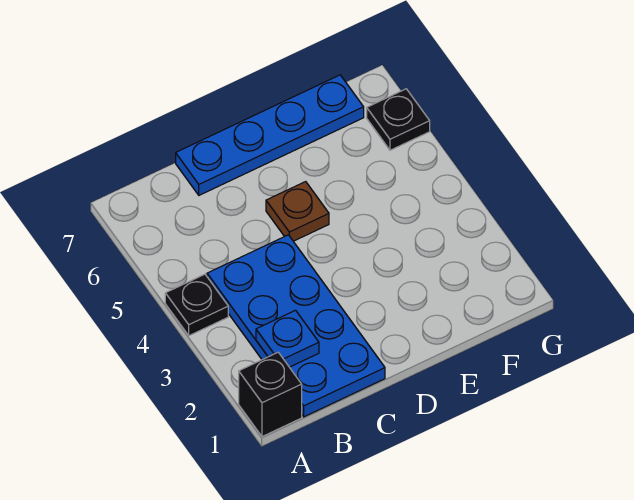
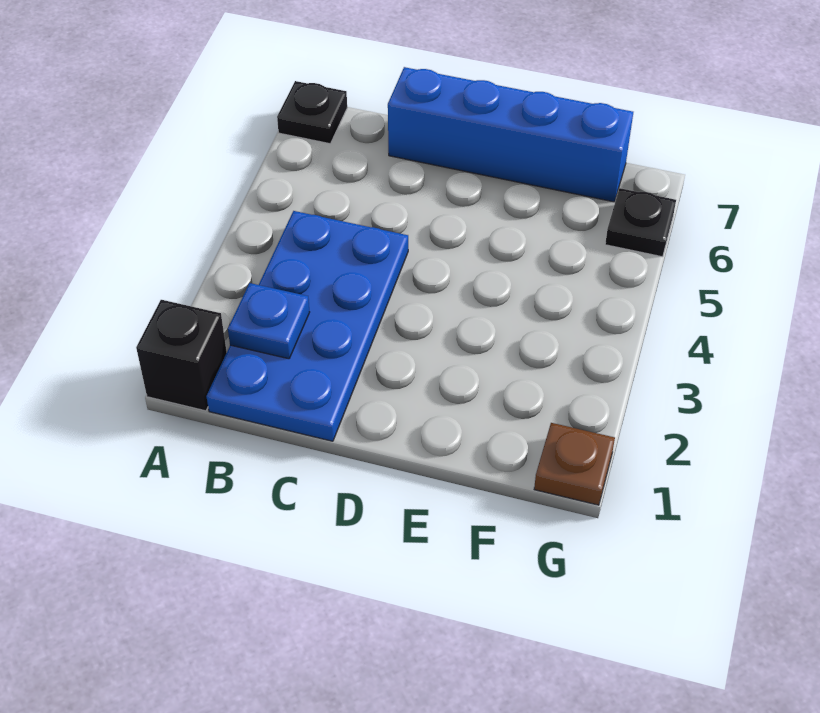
black 1x1 plate [165,274,228,336] -> black 1x1 plate moved to [277,81,347,144]
blue 1x4 plate [176,75,364,195] -> blue 1x4 brick [388,67,633,202]
brown 1x1 plate [266,182,329,241] -> brown 1x1 plate moved to [534,423,615,505]

